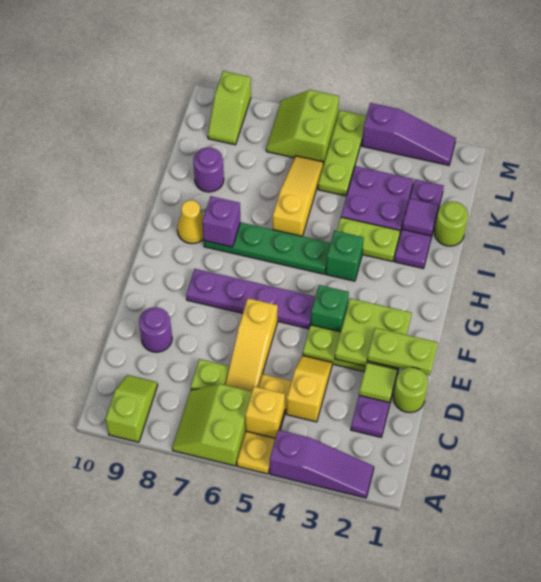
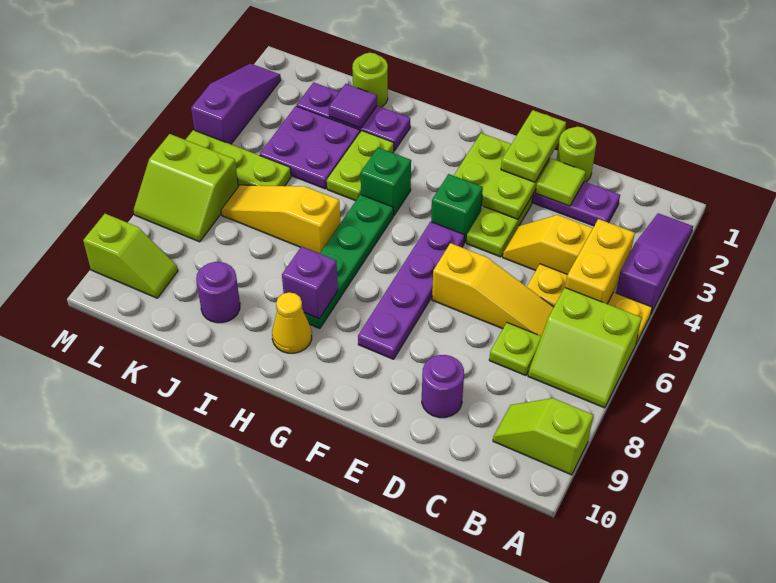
yellow 1x1 brick [245,387,285,438] -> yellow 1x2 brick [565,219,635,304]

